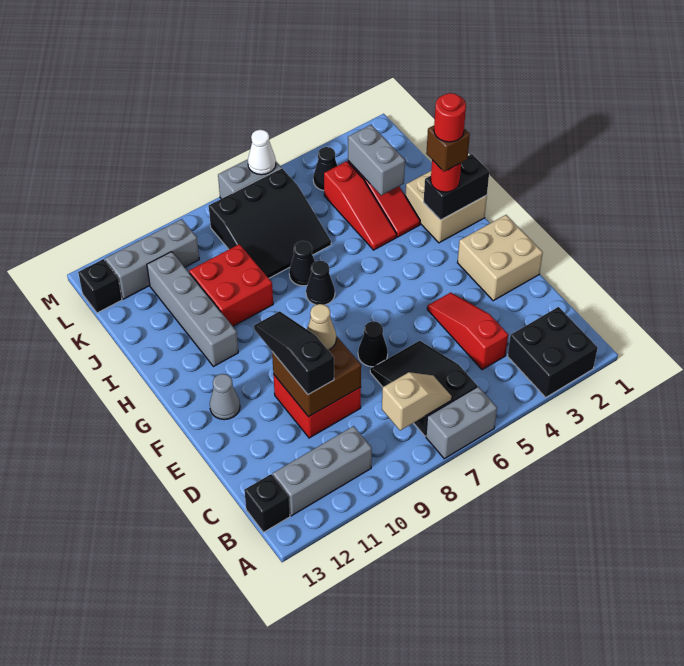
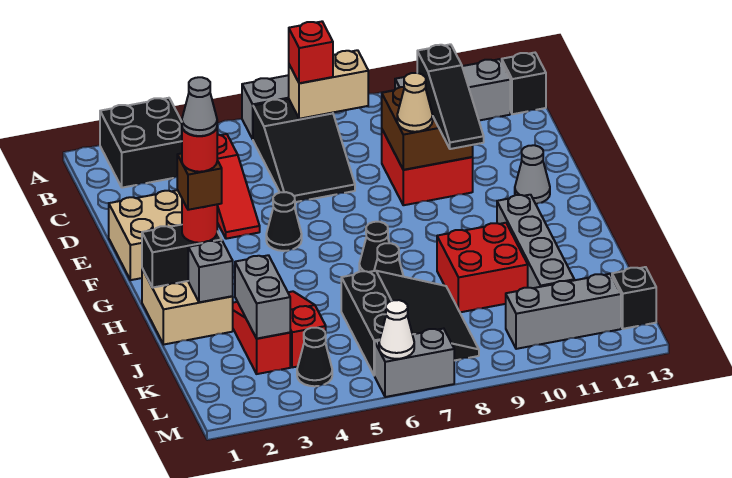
tan 1x2 slope [382,372,452,431] -> tan 1x2 brick [289,50,368,119]
none -> red 1x1 brick [289,22,333,83]
black 1x1 cone [358,321,388,367] -> black 1x1 cone moved to [266,192,302,251]
none -> grey 1x1 cone [182,77,217,136]
none -> grey 1x1 brick [188,241,233,302]
black 3x3 slope [209,168,331,278] -> black 3x3 slope turned to [341,271,479,376]

